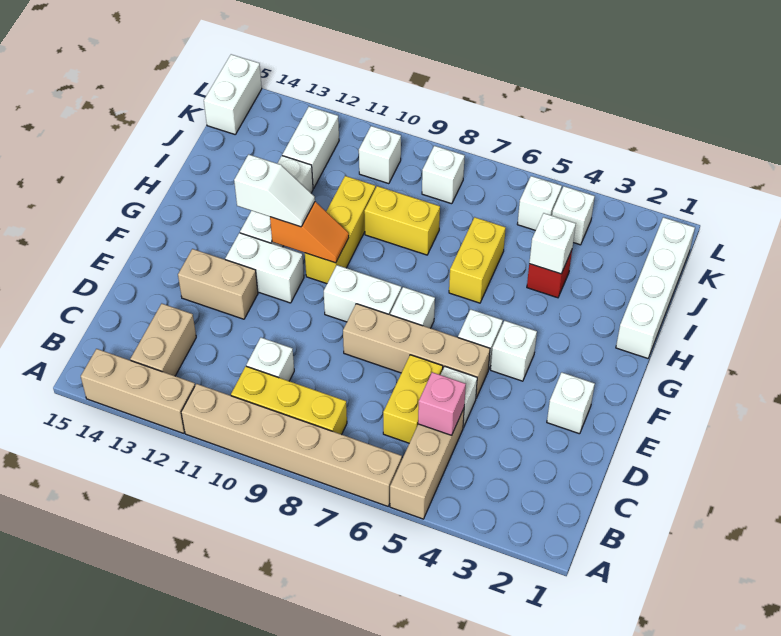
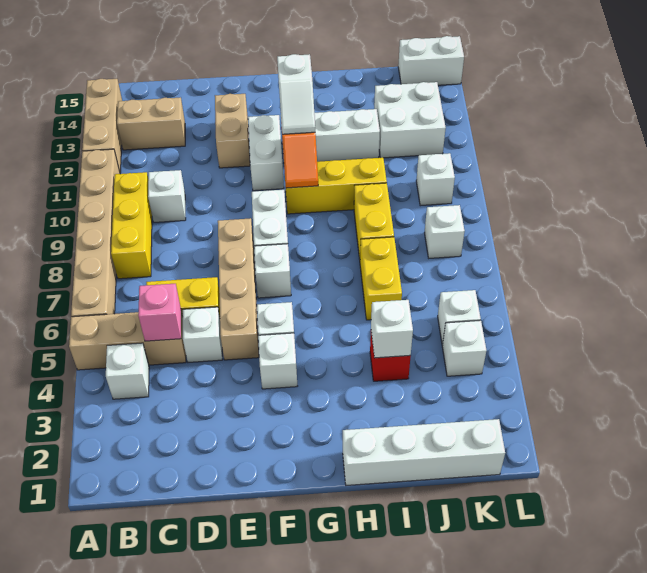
white 1x1 brick [547,372,595,434] -> white 1x1 brick moved to [106,343,149,399]
yellow 1x2 brick [449,217,506,303] -> yellow 1x2 brick turned to [360,237,402,320]
white 1x2 brick [282,107,339,188] -> white 2x2 brick [374,82,446,158]

